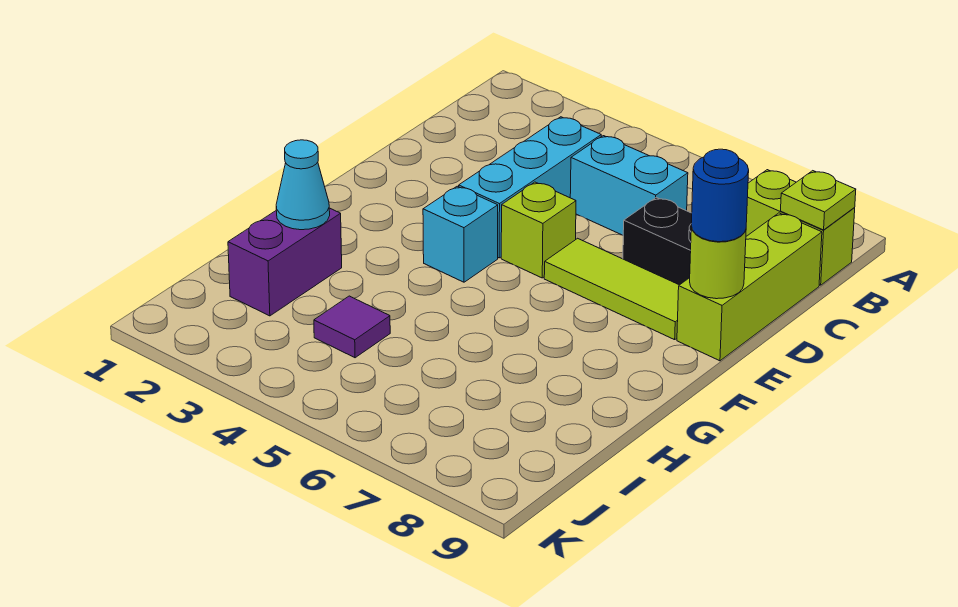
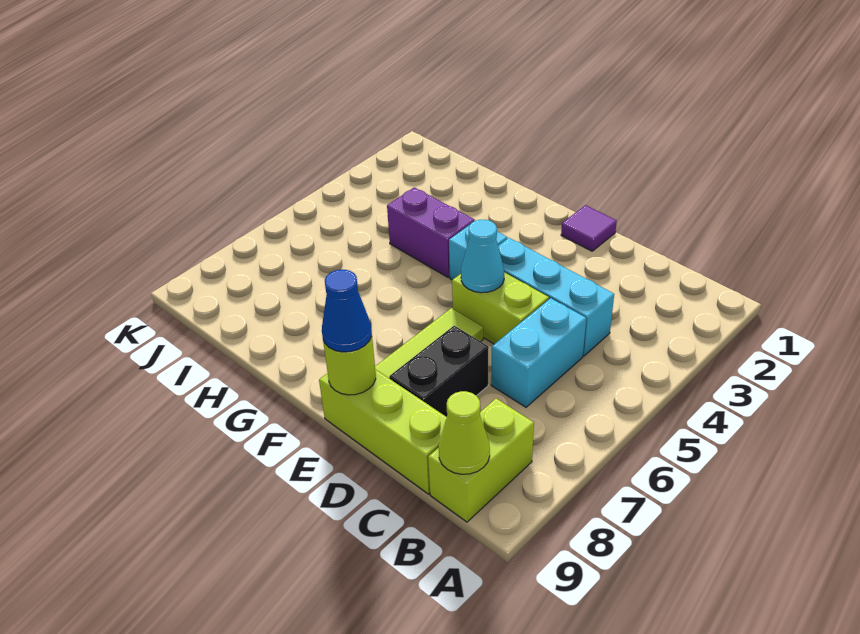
lime 1x1 plate [781,171,856,230] -> lime 1x1 cone [439,391,490,474]
lime 1x1 brick [501,182,576,278] -> lime 1x2 brick [452,272,549,344]
blue 1x1 round brick [691,149,749,242] -> blue 1x1 cone [322,270,372,352]
purple 1x2 brick [228,208,342,316] -> purple 1x2 brick moved to [387,187,475,277]
cyan 1x1 cone [276,140,330,230] -> cyan 1x1 cone moved to [461,220,504,293]
purple 1x1 tile [314,296,390,358] -> purple 1x1 tile moved to [561,205,617,251]

